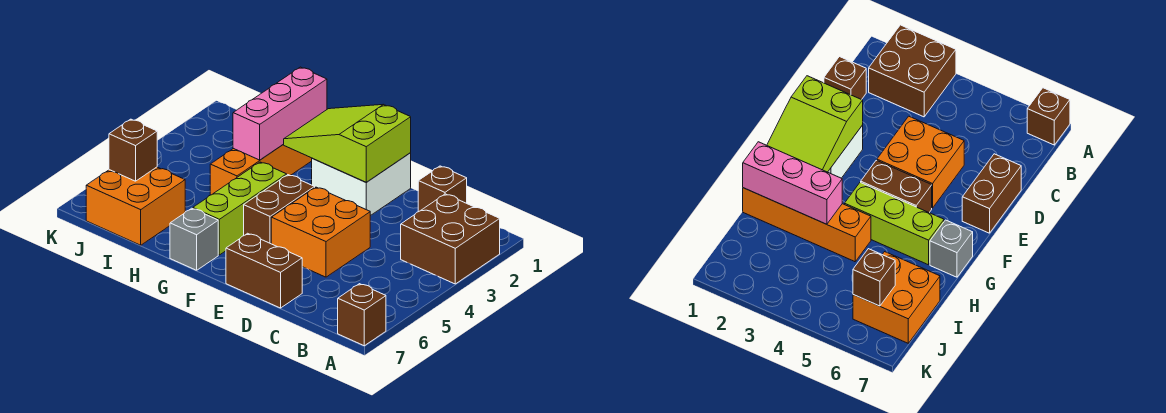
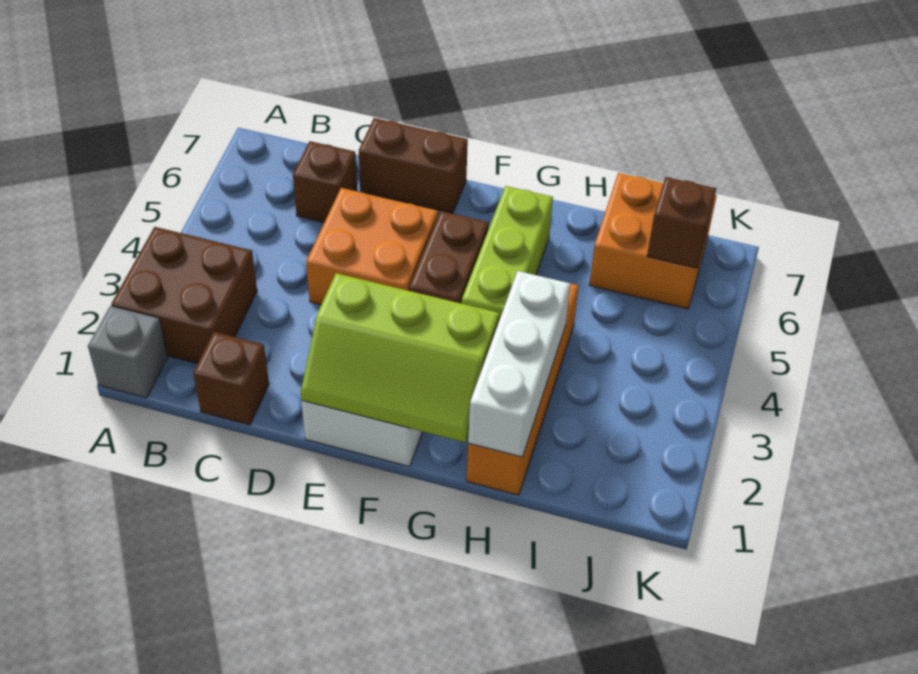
brown 1x1 brick [338,284,386,346] -> brown 1x1 brick moved to [293,141,357,222]
lime 2x3 slope [284,104,411,182] -> lime 2x3 slope turned to [301,273,499,442]
grey 1x1 brick [170,208,218,270] -> grey 1x1 brick moved to [88,306,167,398]
pink 1x3 brick [233,67,327,160] -> white 1x3 brick [468,271,570,457]

